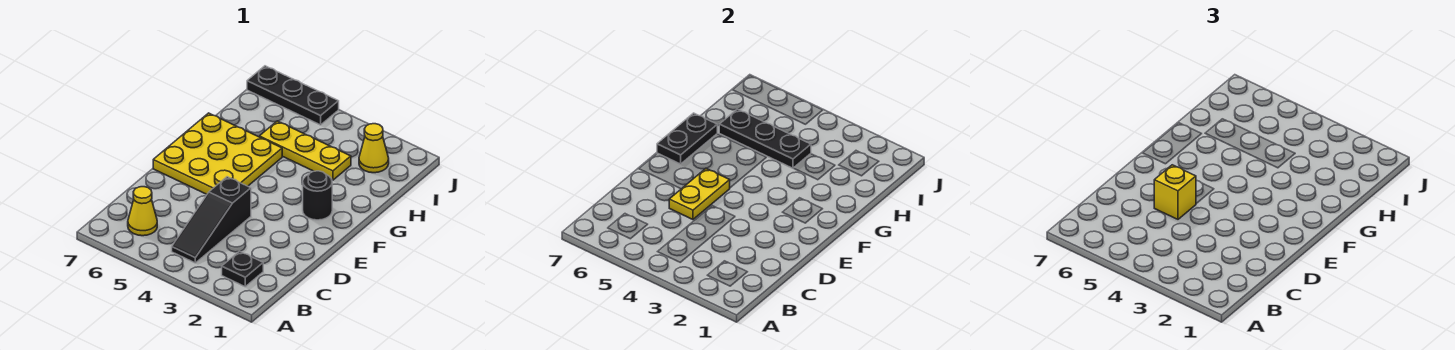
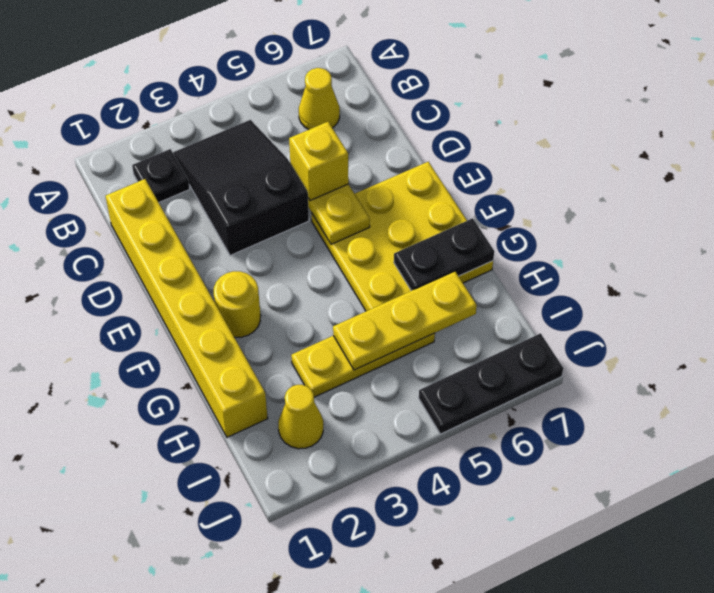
black 1x3 slope [172,177,251,263] -> black 2x3 slope [173,120,309,255]
none -> yellow 1x6 brick [106,179,268,437]
black 1x1 round brick [303,171,332,220] -> yellow 1x1 round brick [214,271,261,337]
black 1x2 plate [657,113,717,164] -> black 1x2 plate turned to [394,218,494,291]
black 1x3 plate [719,109,811,168] -> yellow 1x3 plate [333,271,477,370]

